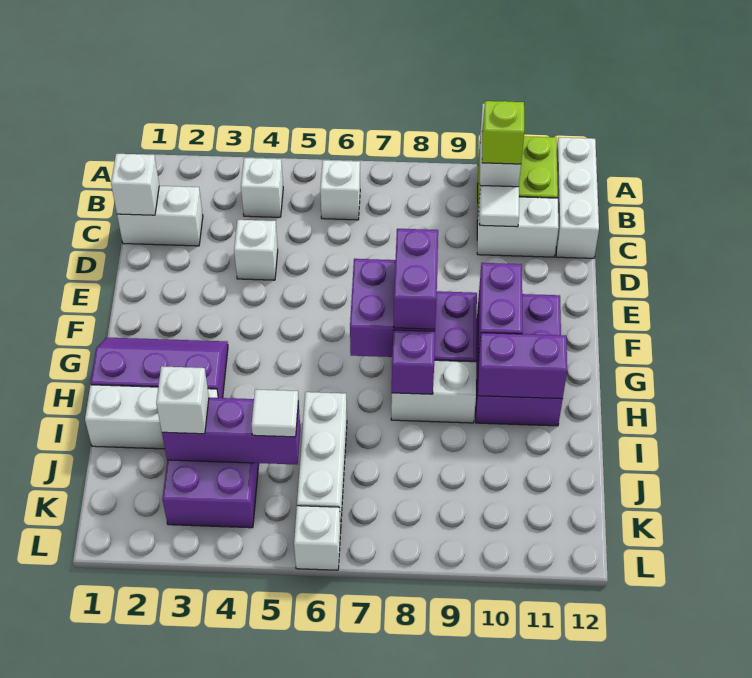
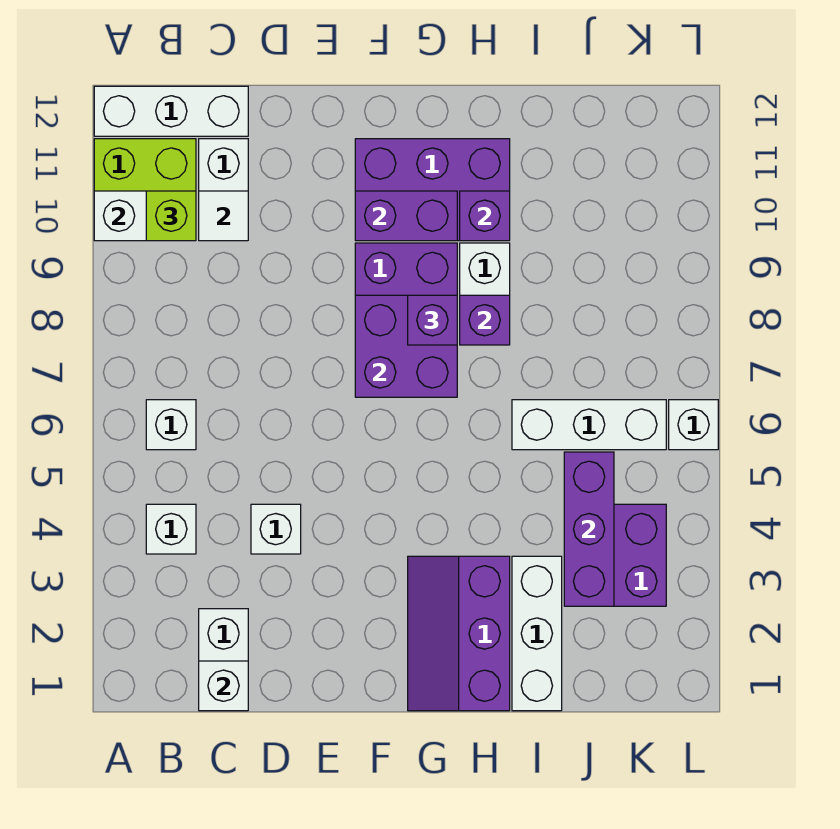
purple 1x2 brick [394,229,438,329] -> purple 1x1 brick [408,295,457,345]
purple 1x2 brick [478,333,567,399] -> purple 1x1 brick [460,191,510,241]
white 1x1 brick [156,366,209,434] -> none
white 1x1 tile [251,389,298,437] -> none

